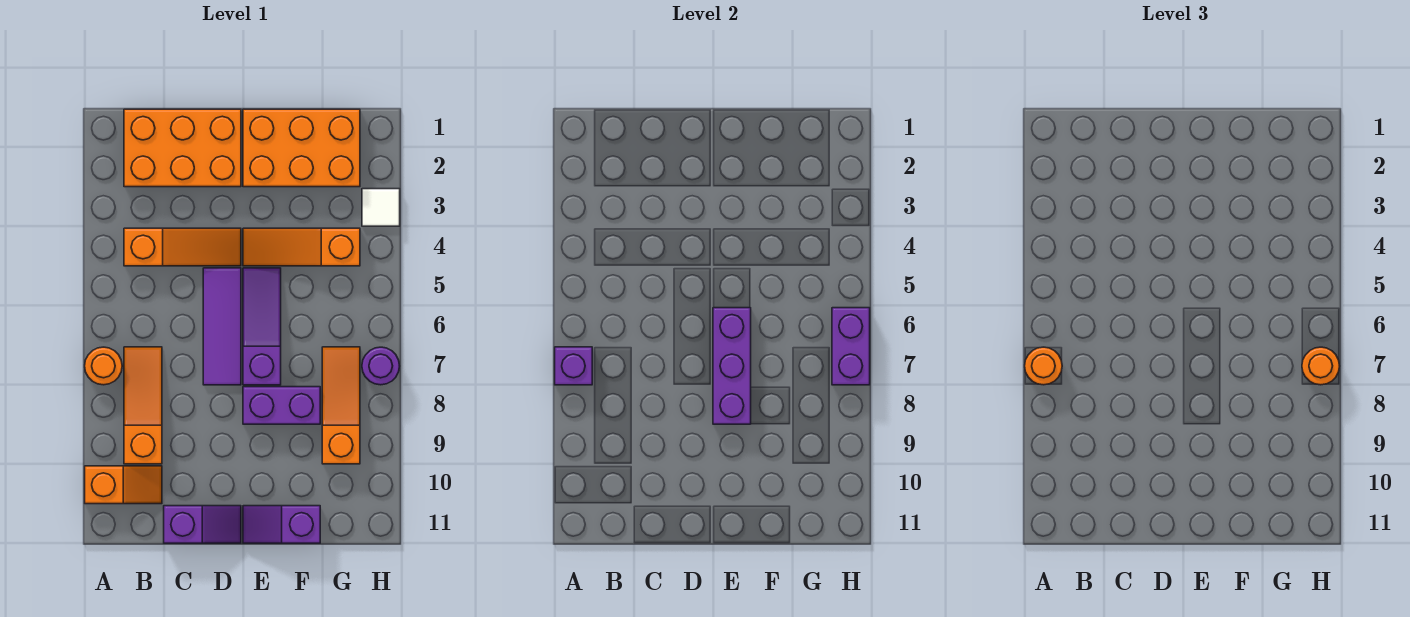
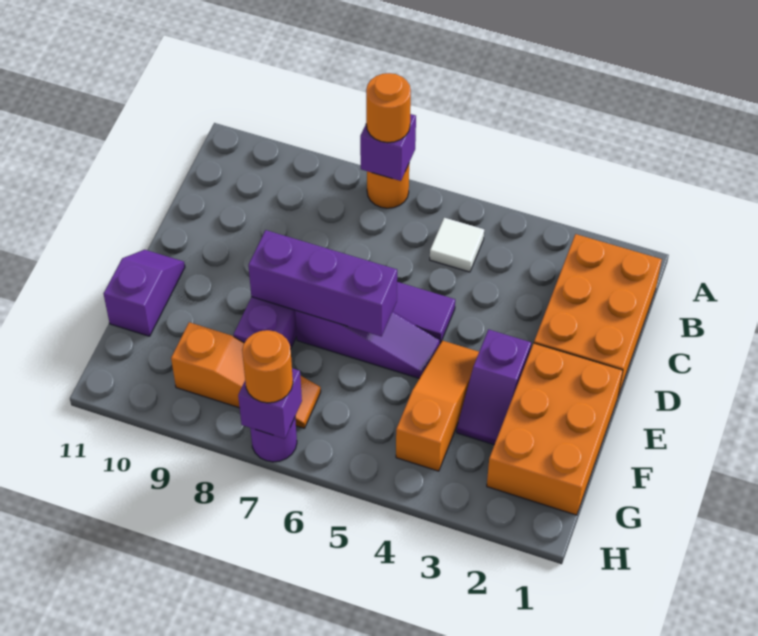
orange 1x2 slope [85,466,162,504] -> none
orange 1x3 slope [124,228,241,266] -> none
orange 1x3 slope [124,347,162,464] -> none
purple 1x2 slope [164,506,241,543] -> purple 1x2 slope moved to [457,329,531,445]
white 1x1 tile [362,189,400,226] -> white 1x1 tile moved to [430,218,484,272]
purple 1x2 brick [832,308,870,385] -> purple 1x1 brick [238,368,302,439]

